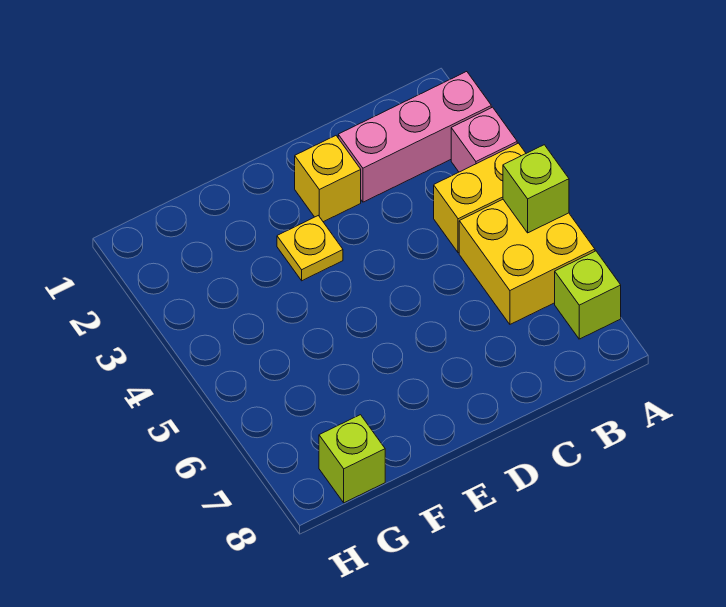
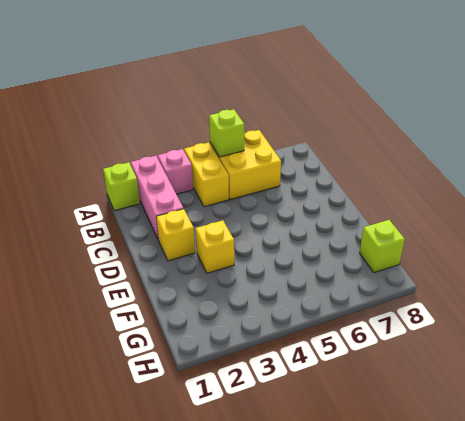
lime 1x1 brick [555,251,621,339] -> lime 1x1 brick moved to [103,162,140,211]
yellow 1x1 plate [277,216,343,281] -> yellow 1x1 brick [196,220,234,273]

